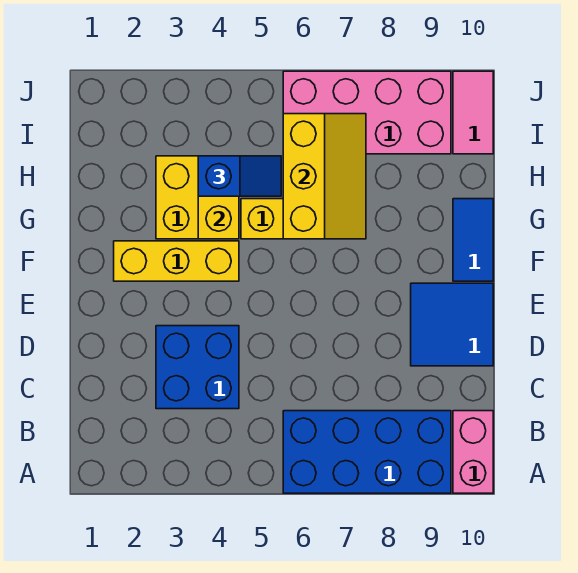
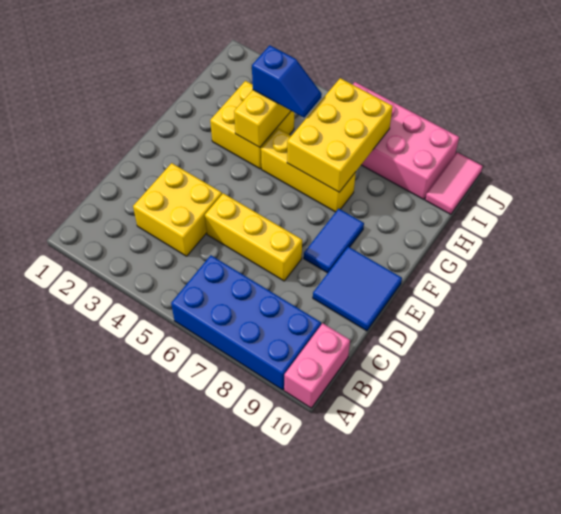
blue 2x2 brick [156,326,239,409] -> yellow 2x2 brick [133,163,222,256]
yellow 1x3 brick [114,241,239,281] -> yellow 1x3 brick moved to [205,193,302,281]
blue 1x2 tile [453,199,493,281] -> blue 1x2 tile moved to [304,209,364,273]
yellow 2x3 slope [283,114,366,239] -> yellow 2x3 brick [287,78,393,192]

